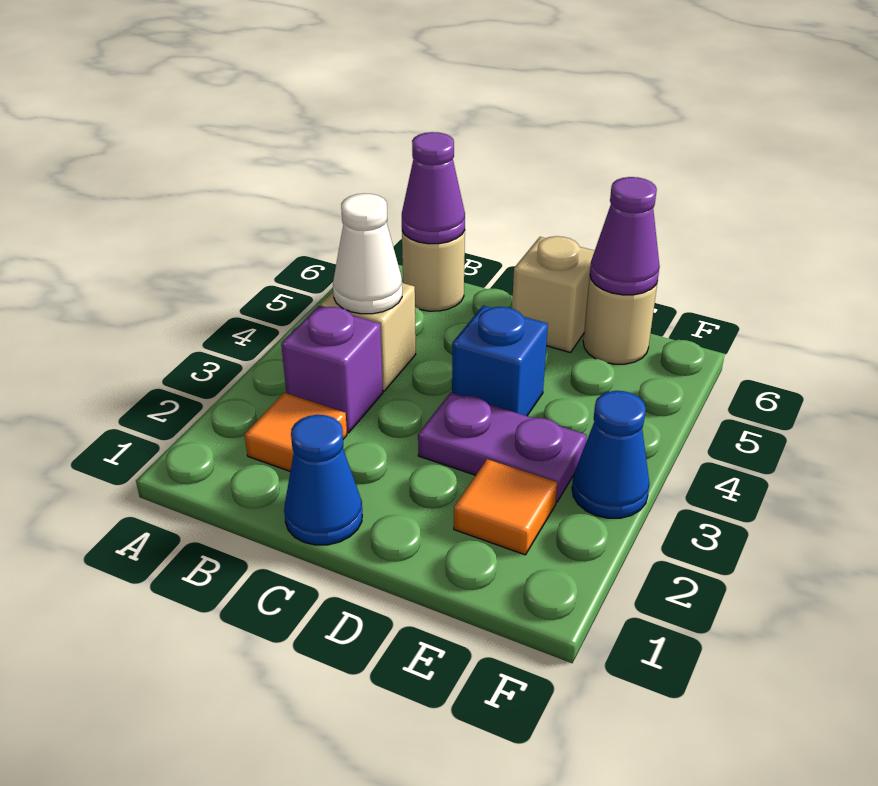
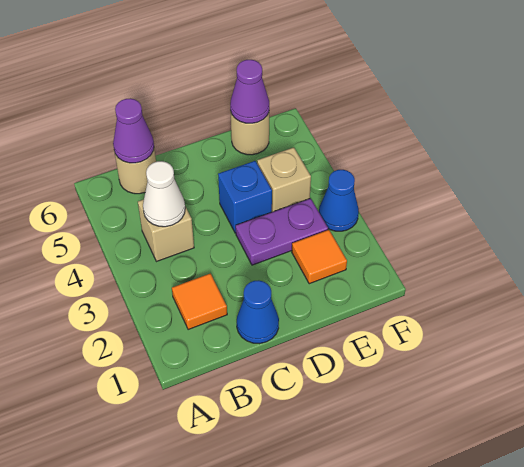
purple 1x1 brick [281,306,383,433] -> none
tan 1x1 brick [512,236,595,353] -> tan 1x1 brick moved to [257,147,311,212]

